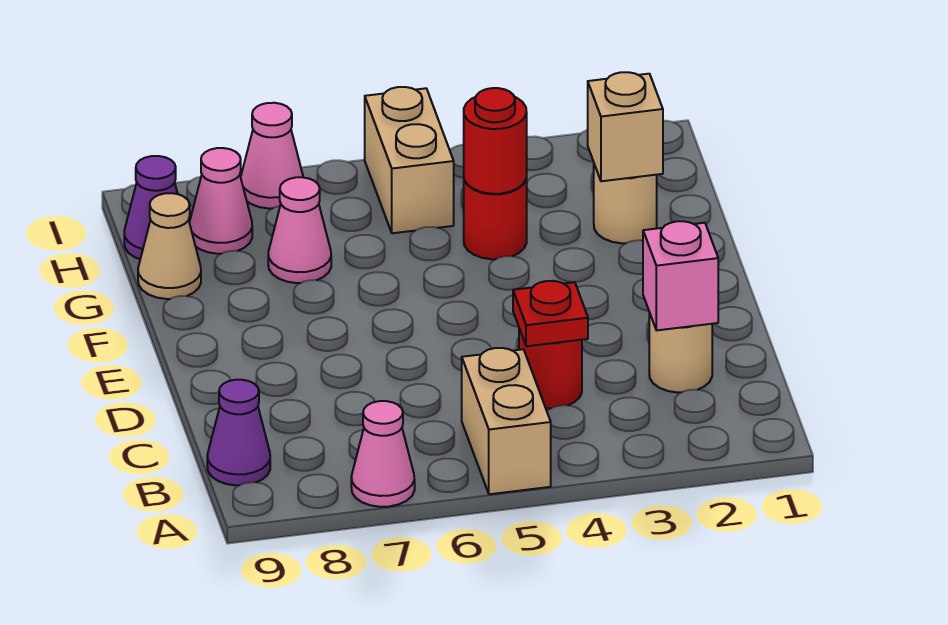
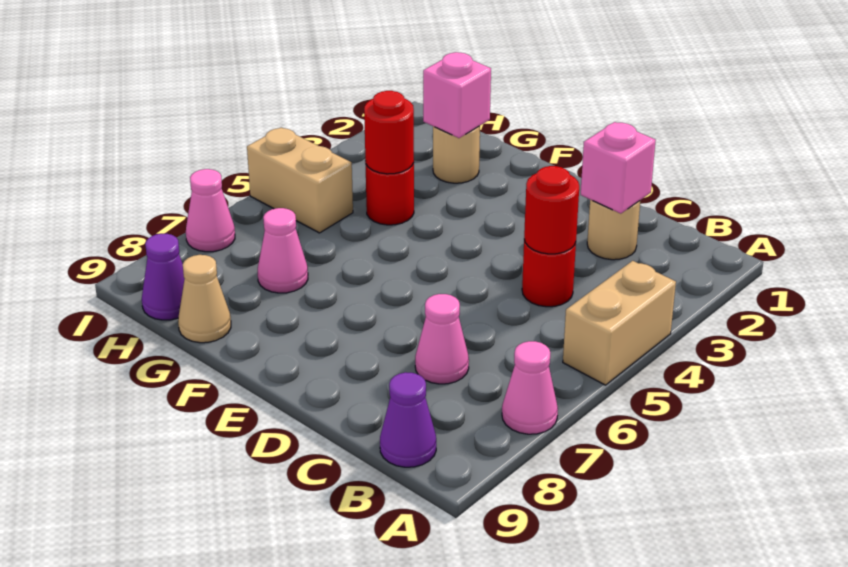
tan 1x2 brick [462,348,551,494] -> tan 1x2 brick turned to [563,261,676,385]
red 1x1 plate [513,281,588,346] -> red 1x1 round brick [524,166,579,254]
tan 1x1 brick [588,72,663,181] -> pink 1x1 brick [423,52,491,138]
pink 1x1 cone [189,148,252,254] -> pink 1x1 cone moved to [415,294,469,384]

